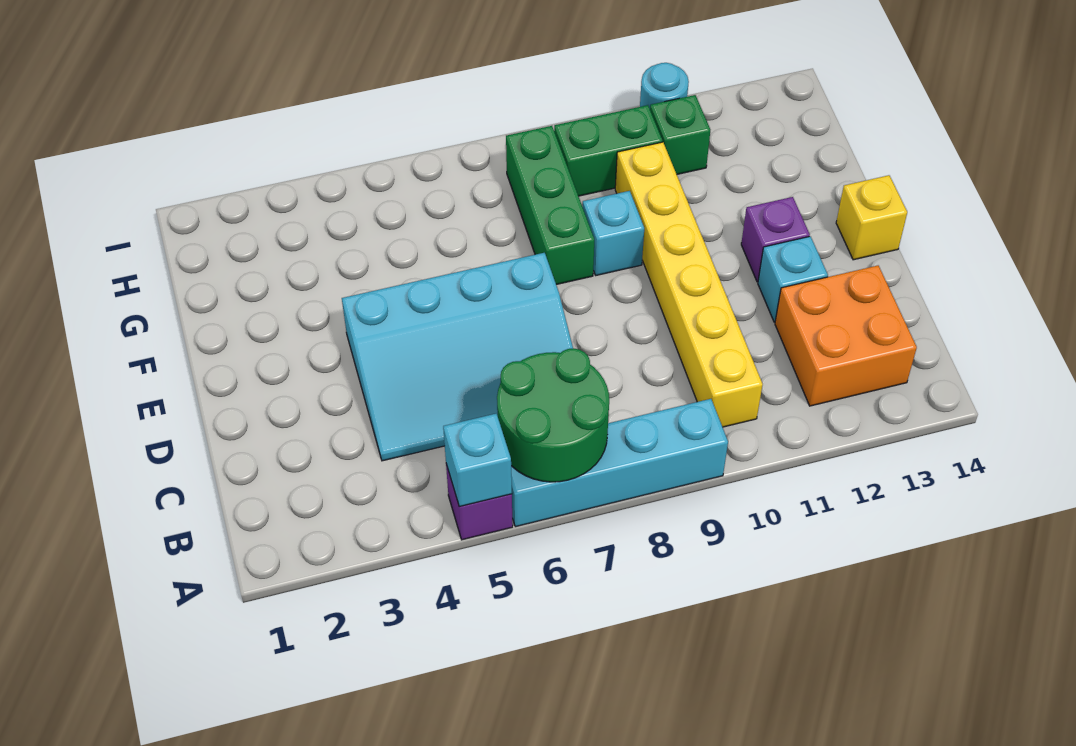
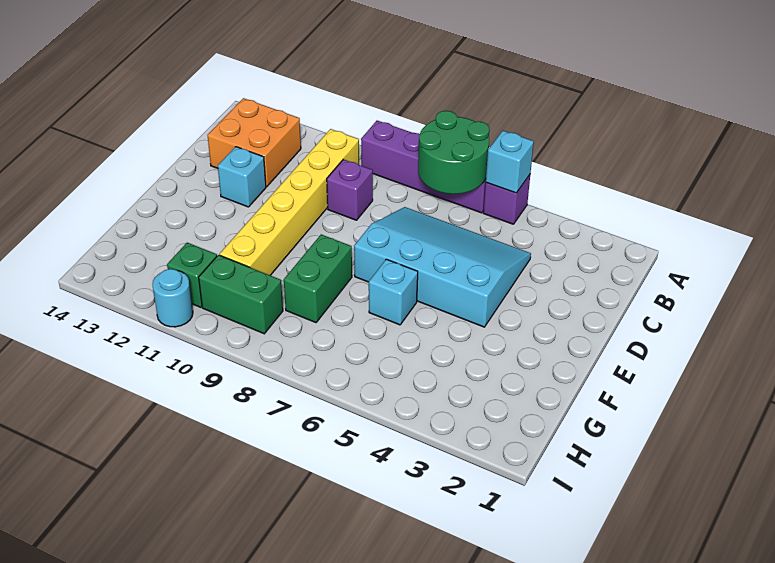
cyan 1x4 brick [511,399,728,527] -> purple 1x4 brick [361,121,486,213]
purple 1x1 brick [741,197,810,282] -> purple 1x1 brick moved to [327,159,373,220]
yellow 1x1 brick [836,175,907,260] -> none
green 1x3 brick [506,126,594,285] -> green 1x2 brick [284,234,352,323]
cyan 1x1 brick [583,191,644,275] -> cyan 1x1 brick moved to [369,259,418,325]

